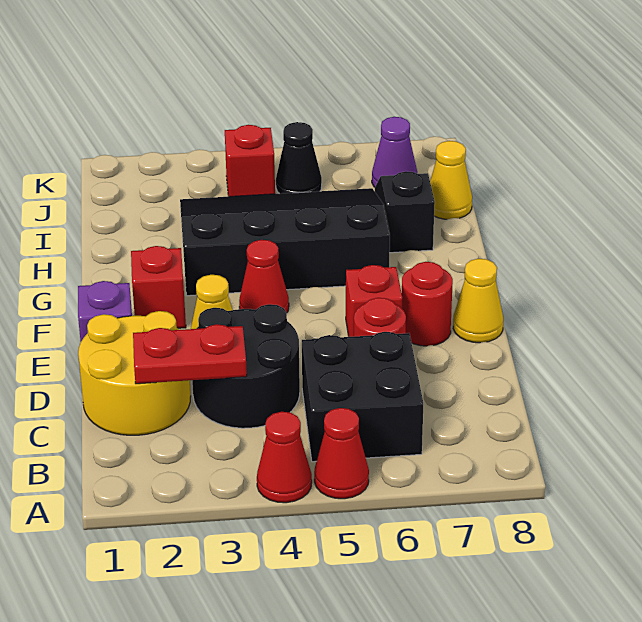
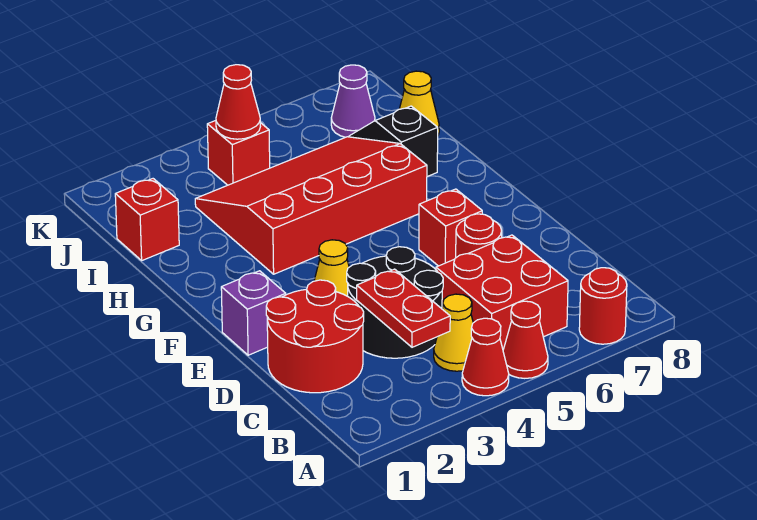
black 2x2 brick [302,332,423,462] -> red 2x2 brick [436,235,568,349]
yellow 2x2 round brick [78,311,191,435] -> red 2x2 round brick [266,280,364,393]
red 1x2 plate [133,324,247,384] -> red 1x2 plate turned to [357,269,450,347]
red 1x1 round brick [402,262,453,346] -> red 1x1 round brick moved to [579,268,627,344]
yellow 1x1 cone [453,259,503,343] -> yellow 1x1 cone moved to [434,294,473,371]
red 1x1 brick [131,246,186,328] -> red 1x1 brick moved to [115,179,179,260]
red 1x1 cone [239,240,289,313] -> red 1x1 cone moved to [216,65,260,139]
black 3x4 slope [180,188,390,296] -> red 3x4 slope [195,137,427,274]
black 1x1 cone [276,122,322,194] -> none

